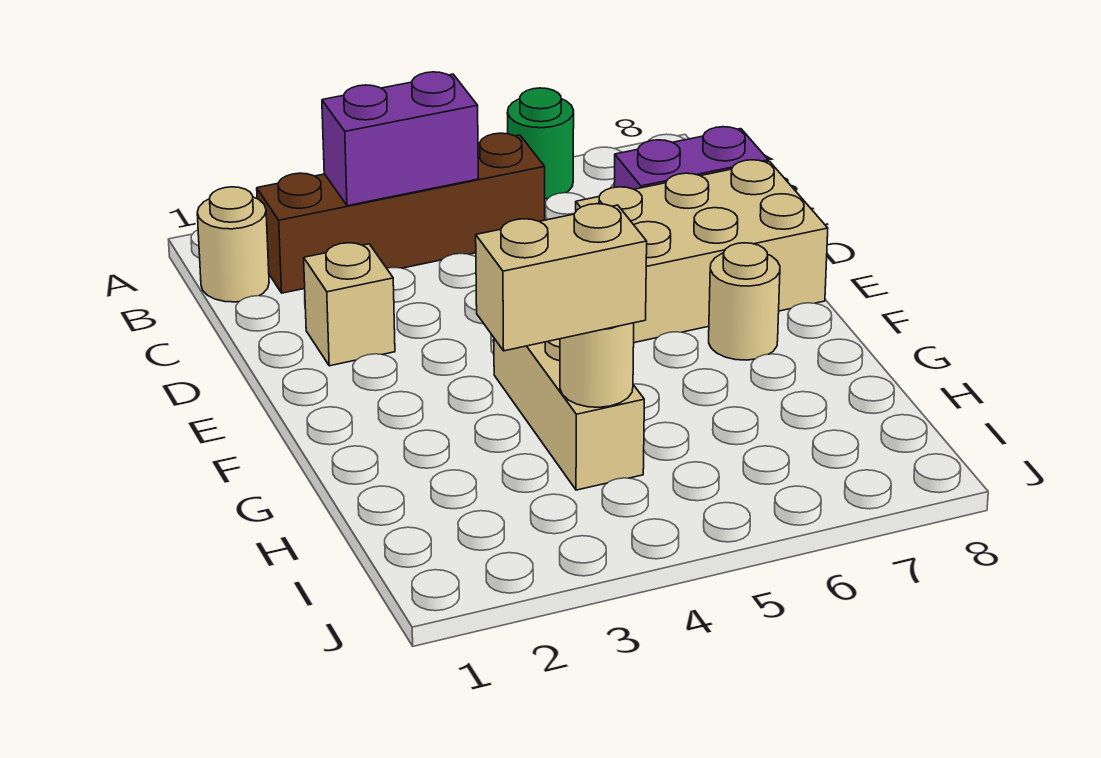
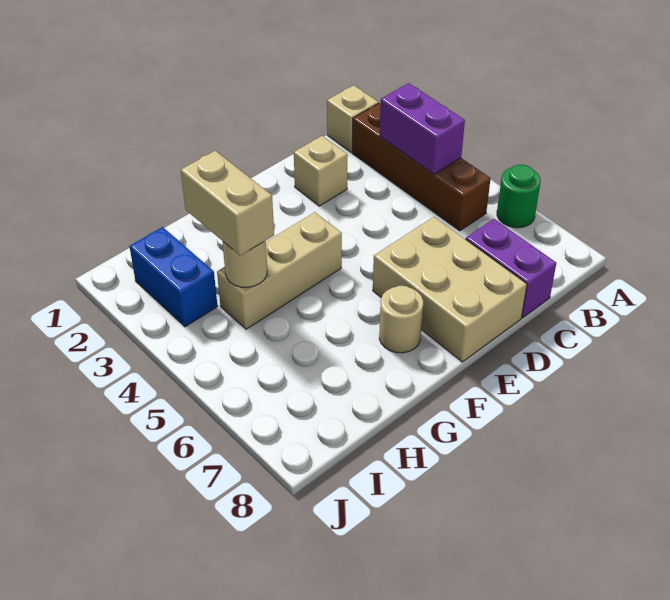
tan 1x1 round brick [197,187,269,302] -> tan 1x1 brick [327,85,379,152]
none -> blue 1x2 brick [129,227,218,327]

